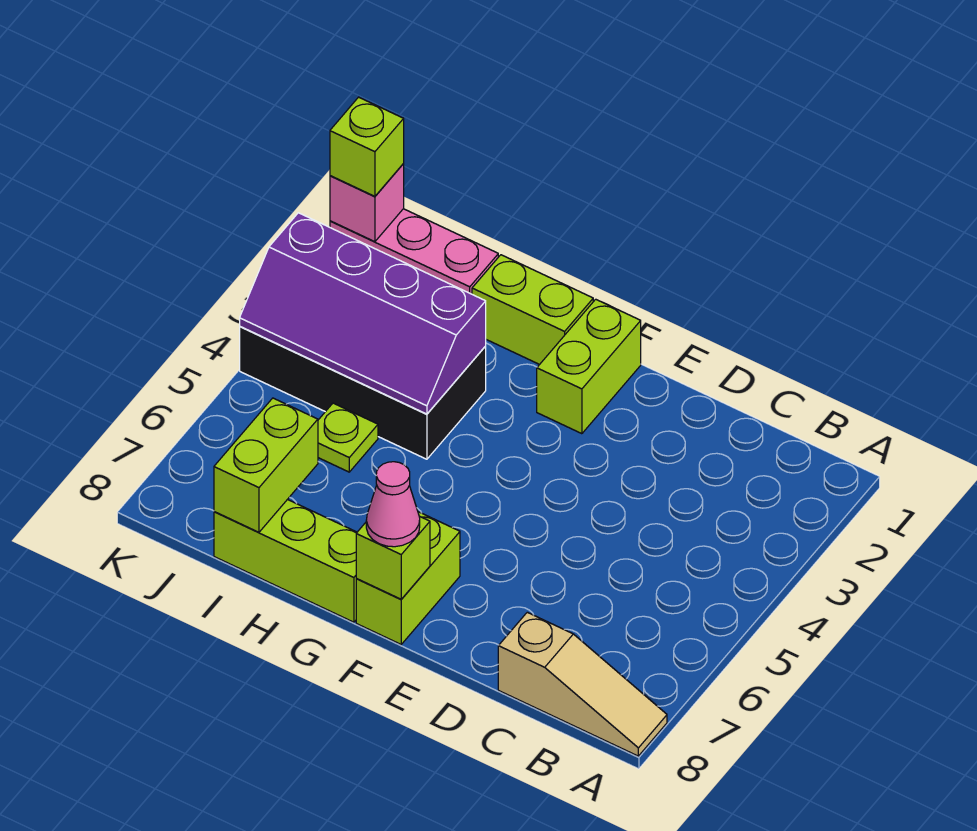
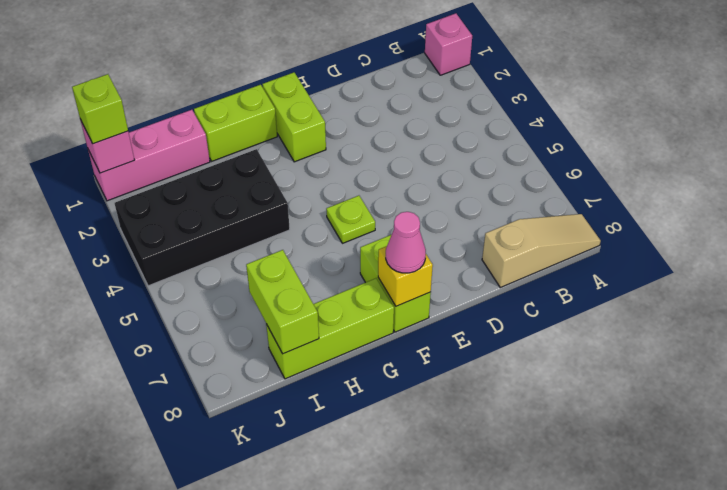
none -> pink 1x1 brick [425,13,472,75]
lime 1x1 brick [356,516,430,599] -> yellow 1x1 brick [378,246,433,306]
purple 2x4 slope [240,213,486,414] -> none
lime 1x1 plate [318,403,378,472] -> lime 1x1 plate moved to [326,196,375,243]

